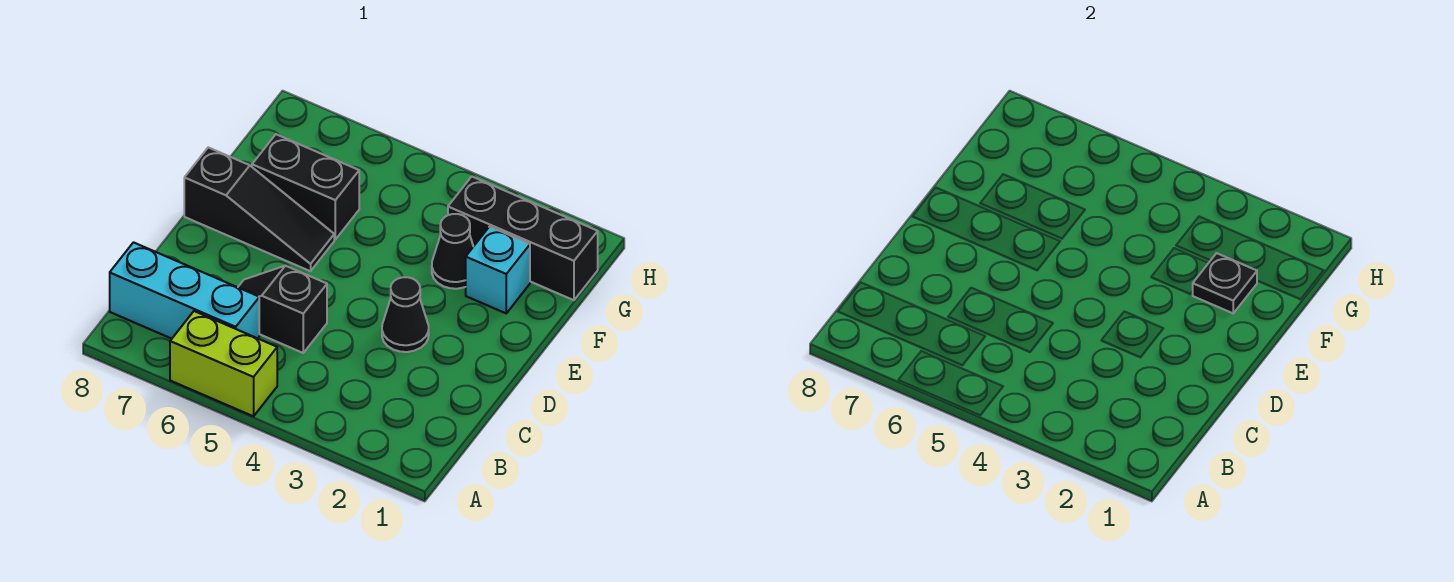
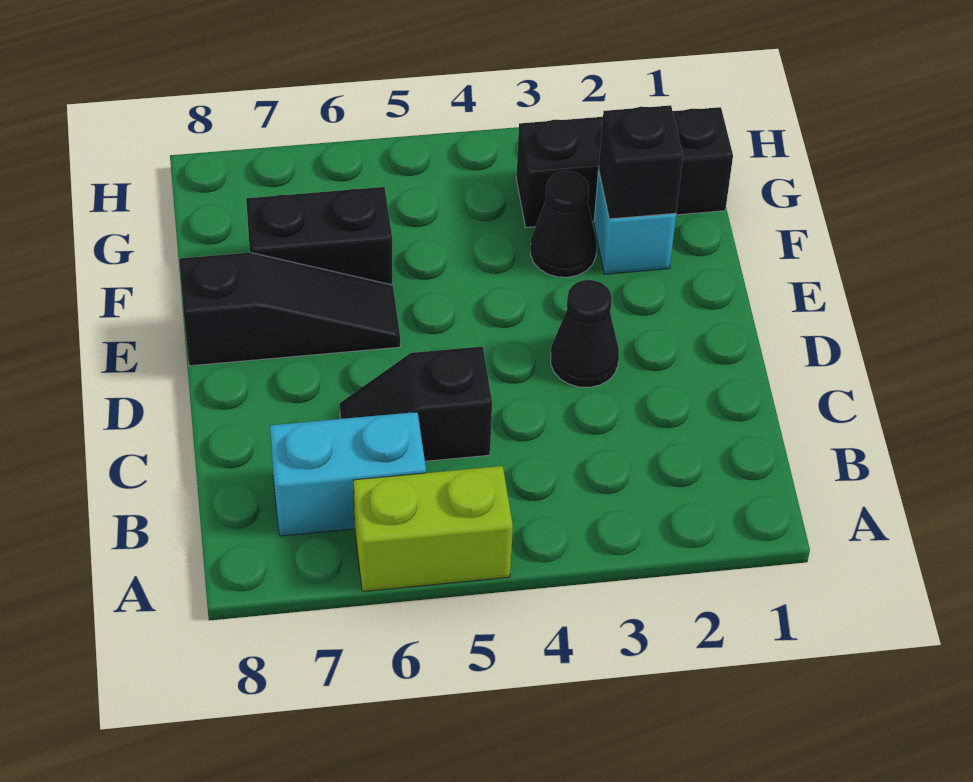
cyan 1x3 brick [110,242,259,339] -> cyan 1x2 brick [270,412,426,536]
black 1x1 plate [1192,253,1257,313] -> black 1x1 brick [599,105,683,219]

